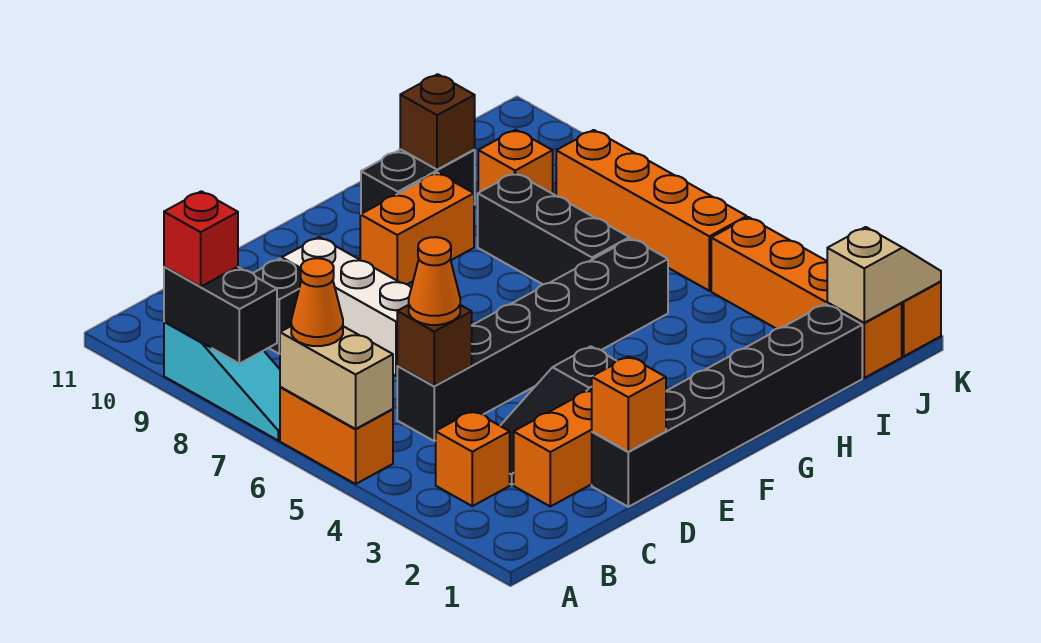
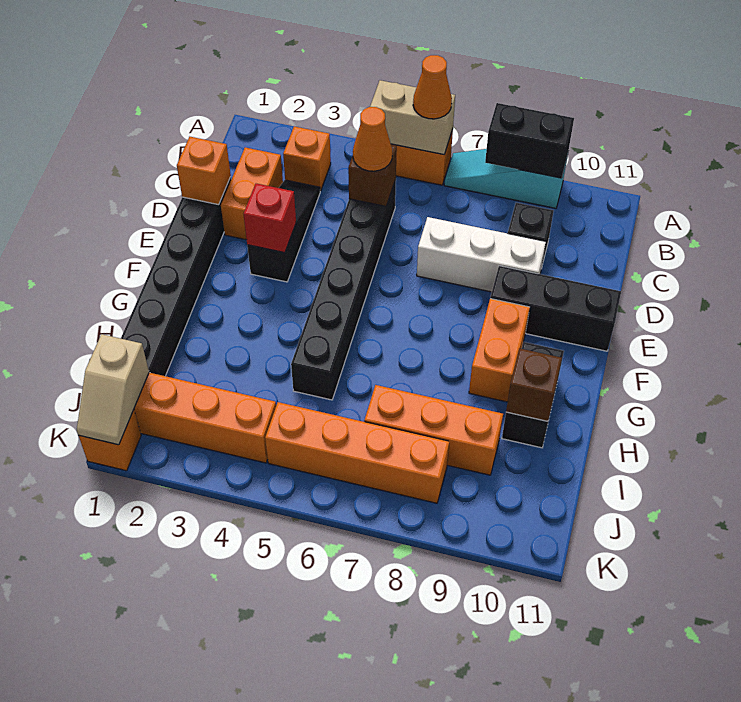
red 1x1 brick [164,191,238,287] -> red 1x1 brick moved to [244,184,296,253]
black 1x3 brick [478,173,629,284] -> black 1x3 brick moved to [490,266,621,351]
orange 1x1 brick [478,130,553,194] -> orange 1x3 brick [364,385,503,475]

